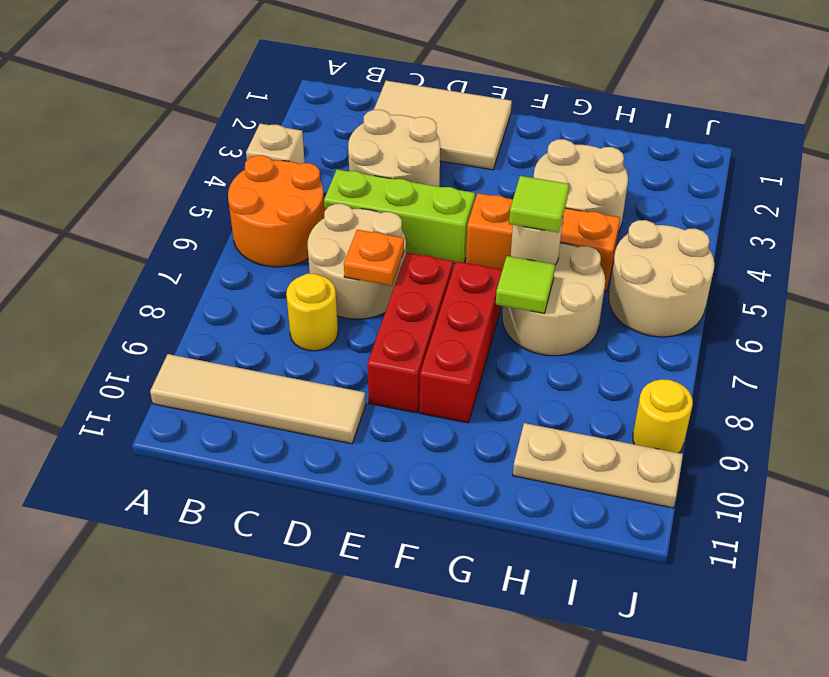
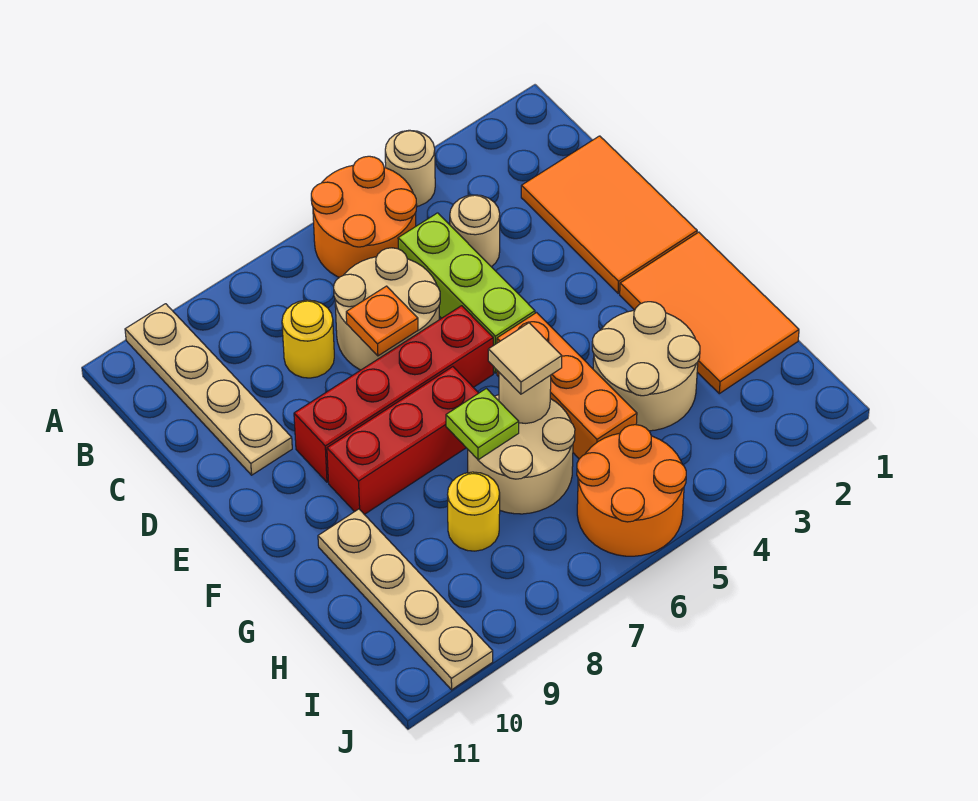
tan 1x1 brick [246,124,305,164] -> tan 1x1 round brick [385,130,435,206]
tan 1x4 tile [150,354,366,444] -> tan 1x4 plate [125,304,292,475]
tan 2x3 tile [374,81,512,170] -> orange 2x3 tile [521,136,697,293]
tan 2x2 round brick [348,110,440,187] -> tan 1x1 round brick [450,195,500,267]
red 1x3 brick [367,253,453,413] -> red 1x4 brick [294,306,493,482]
none -> orange 2x3 tile [620,232,799,394]
lime 1x1 tile [509,176,569,232] -> tan 1x1 tile [488,323,562,394]
lime 1x1 tile [496,256,555,313] -> lime 1x1 plate [446,388,519,460]
tan 1x3 plate [513,423,683,508] -> tan 1x4 plate [318,509,493,690]
tan 2x2 round brick [609,220,714,337] -> orange 2x2 round brick [577,425,686,556]
yellow 1x1 round brick [633,379,693,453] -> yellow 1x1 round brick moved to [448,472,500,551]

